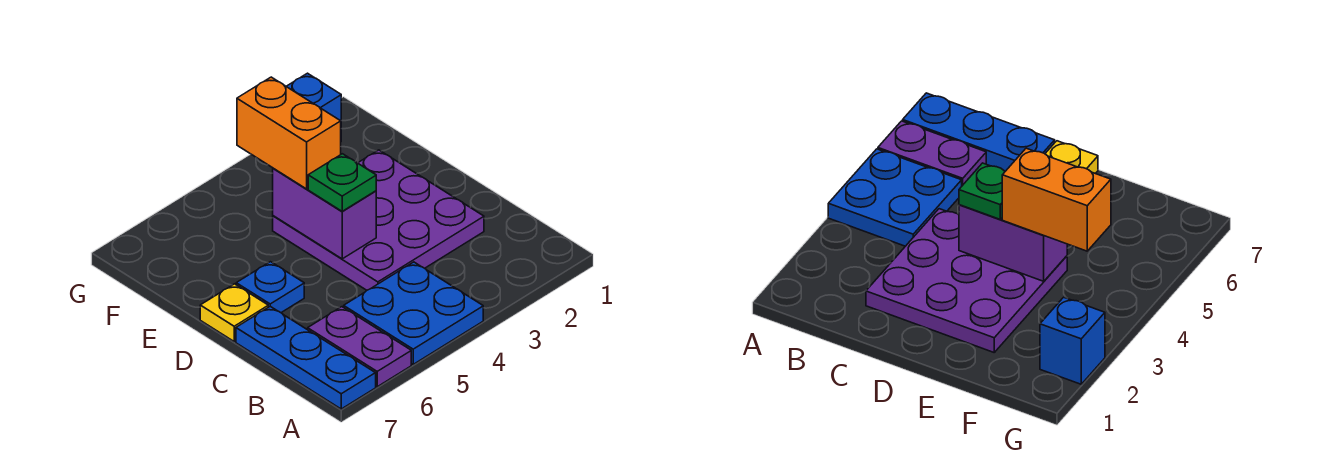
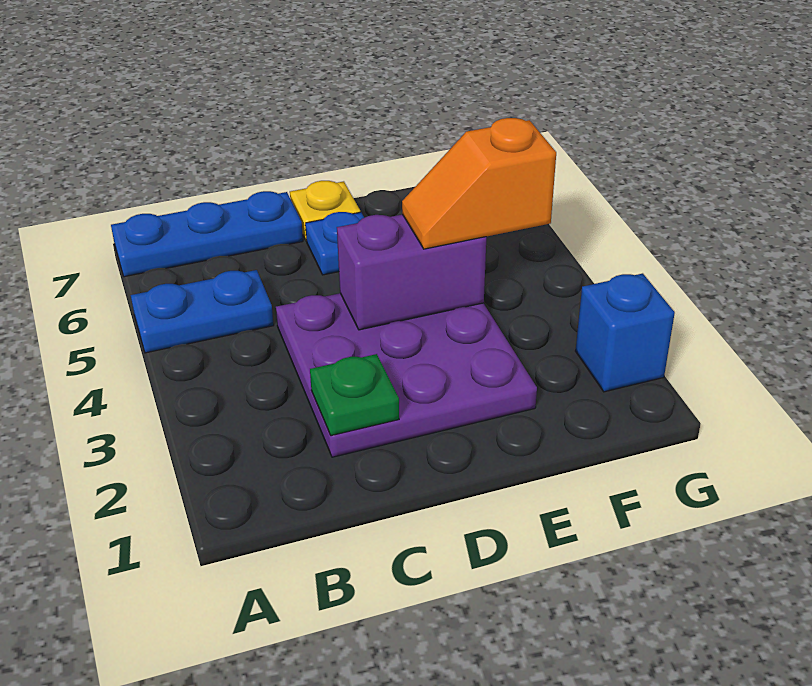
blue 2x2 plate [344,262,483,364] -> blue 1x2 plate [131,270,274,353]
purple 1x2 plate [308,307,411,387] -> none
green 1x1 plate [308,154,376,211] -> green 1x1 plate moved to [310,354,399,436]
orange 1x2 brick [237,77,341,189] -> orange 1x2 slope [402,118,556,249]

